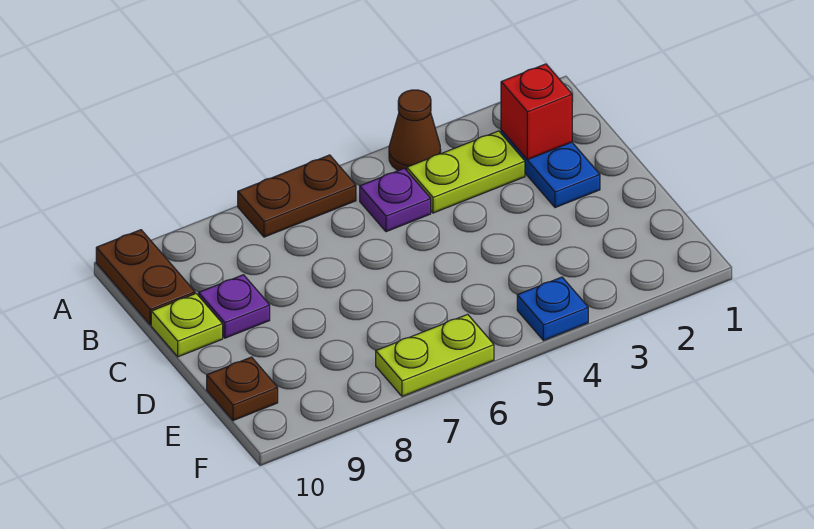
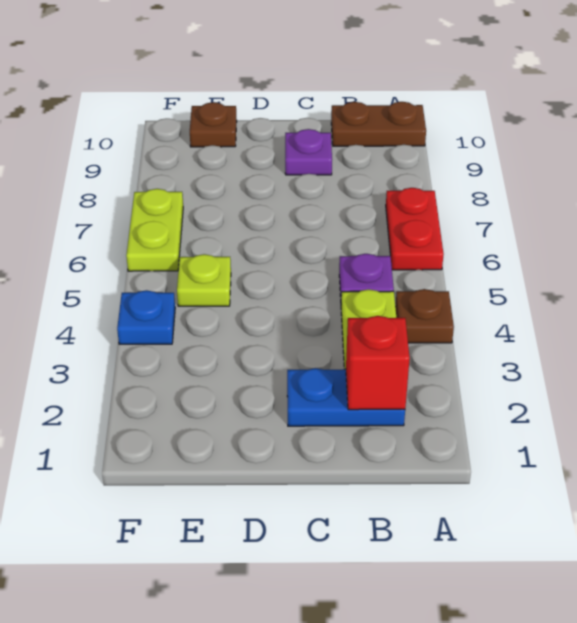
brown 1x1 cone [389,90,441,171] -> brown 1x1 plate [395,289,454,343]
brown 1x2 plate [238,155,356,237] -> red 1x2 plate [386,188,444,270]
lime 1x1 plate [151,294,223,357] -> lime 1x1 plate moved to [177,254,231,306]

